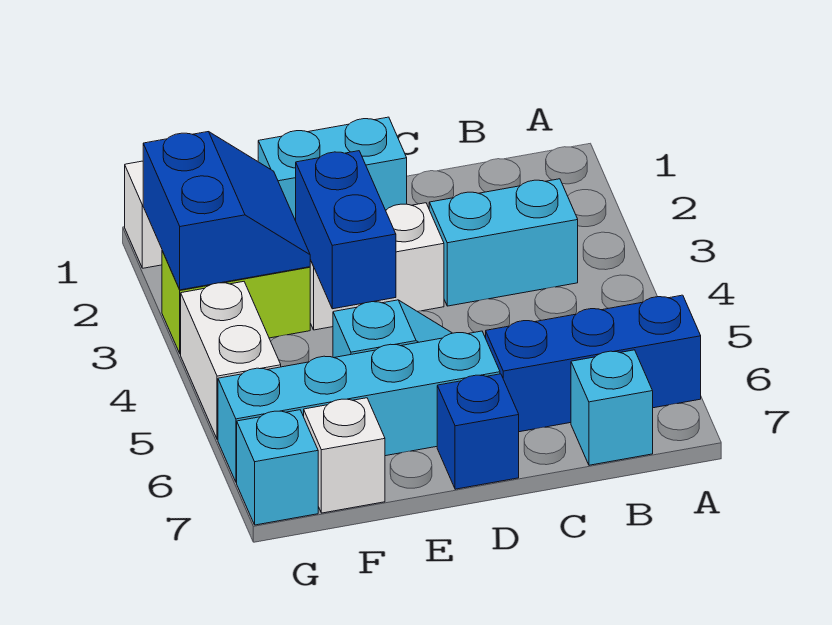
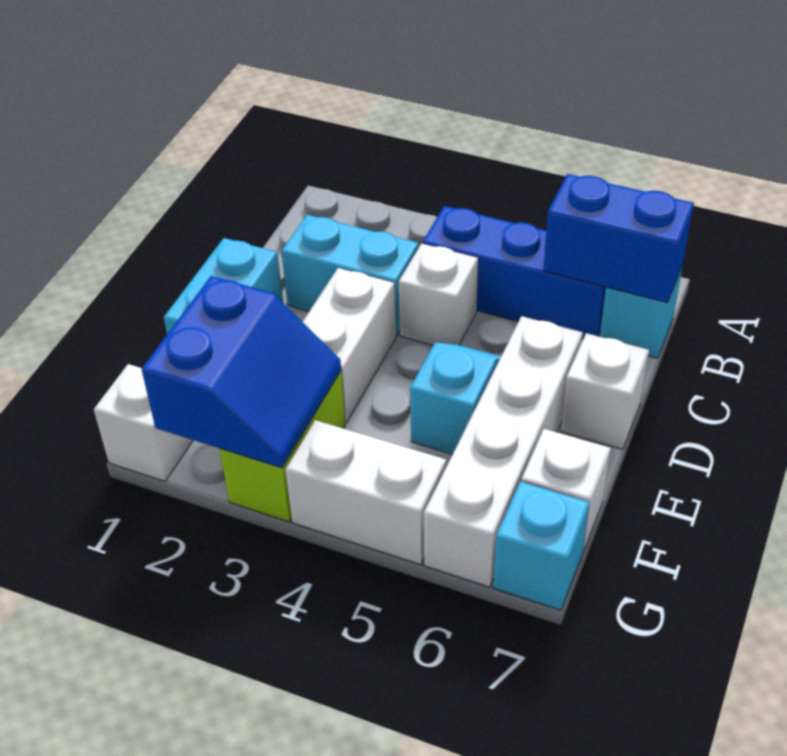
blue 1x3 brick [486,295,701,432] -> blue 1x3 brick turned to [423,206,606,339]
cyan 1x2 brick [429,179,578,306] -> cyan 1x2 brick turned to [281,215,419,335]
none -> white 1x1 brick [399,244,478,345]
cyan 1x4 brick [218,331,500,482] -> white 1x4 brick [424,316,583,587]
blue 1x1 brick [437,374,519,489] -> white 1x1 brick [561,333,649,449]
blue 1x2 brick [296,151,396,309] -> blue 1x2 brick moved to [543,174,694,303]
blue 2x2 slope [143,132,310,290] -> blue 2x2 slope turned to [141,276,341,468]

